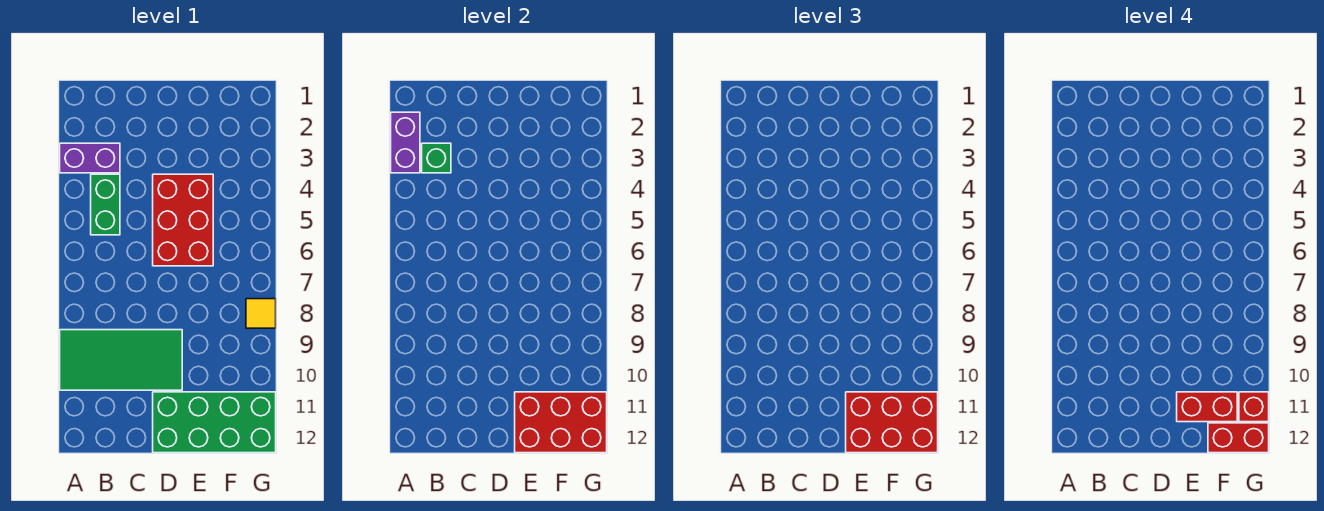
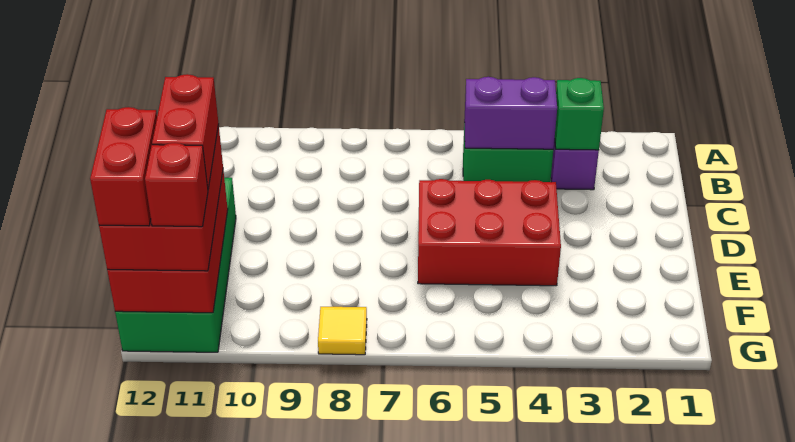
purple 1x2 brick [391,112,420,173] -> purple 1x2 brick moved to [464,77,557,149]
green 2x4 tile [60,330,182,390] -> none

